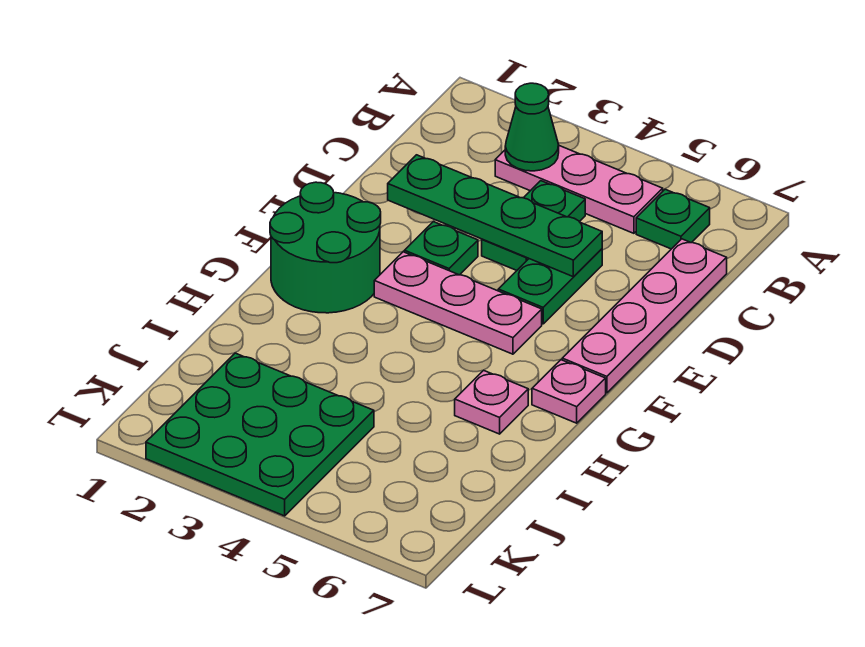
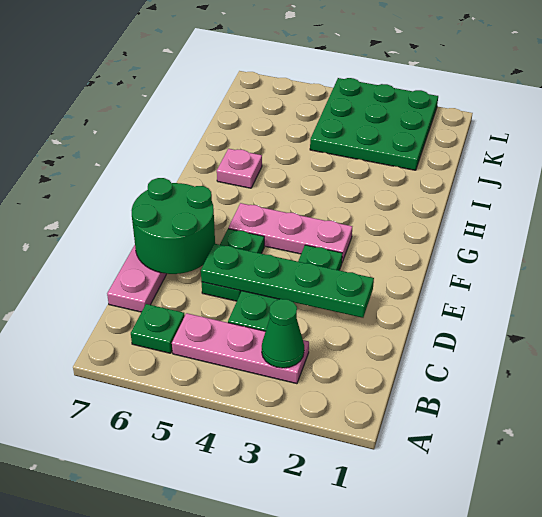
green 2x2 round brick [270,182,381,313] -> green 2x2 round brick moved to [132,178,215,274]
pink 1x1 plate [532,360,606,423] -> none

